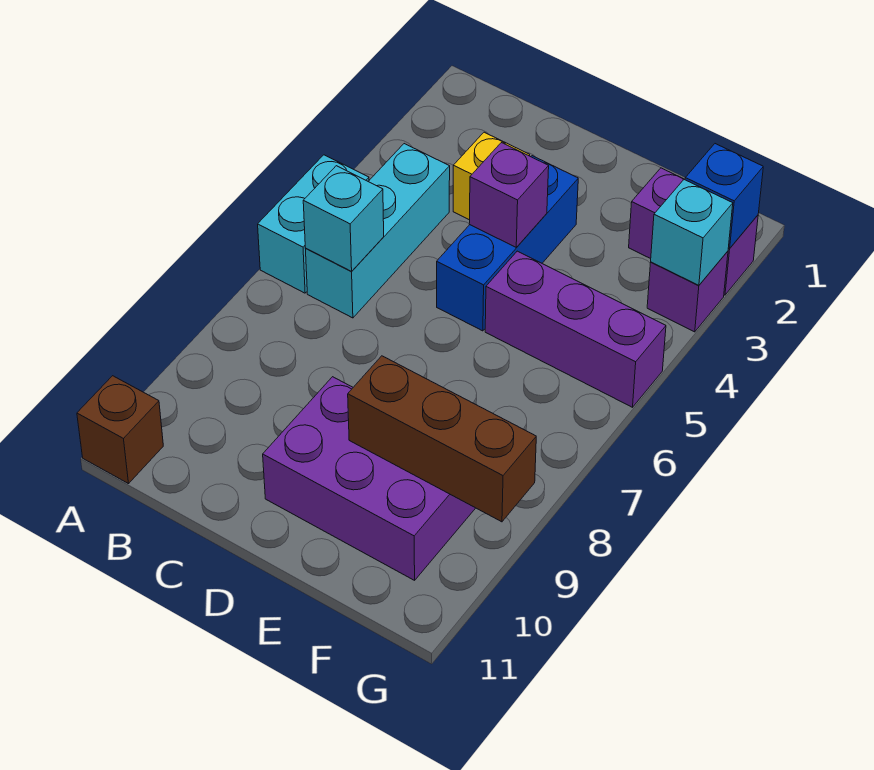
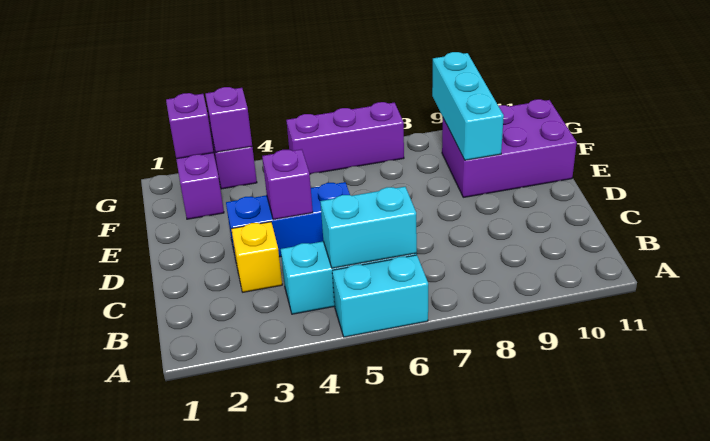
brown 1x1 brick [77,376,163,484] -> none
cyan 1x1 brick [303,166,384,271] -> cyan 1x2 brick [320,187,417,268]
purple 2x3 brick [263,377,475,580] -> purple 2x3 brick turned to [442,99,577,197]
purple 1x3 brick [485,251,666,407] -> purple 1x3 brick turned to [286,102,404,174]
brown 1x3 brick [348,356,536,522] -> cyan 1x3 brick [432,52,504,160]
blue 1x1 brick [685,144,763,248] -> purple 1x1 brick [166,93,213,159]
cyan 1x1 brick [651,179,733,285] -> purple 1x1 brick [205,87,252,152]

